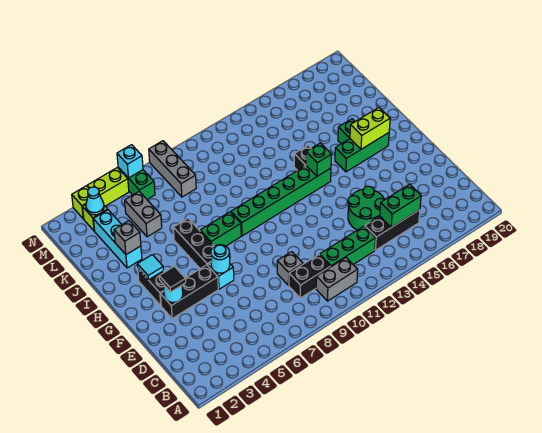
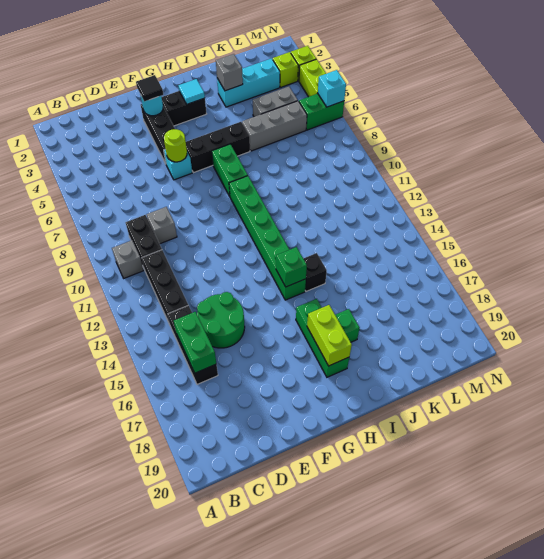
grey 1x2 brick [316,258,358,301] -> grey 1x1 brick [112,240,144,278]
green 1x3 brick [320,226,376,267] -> black 1x3 brick [142,250,188,322]
cyan 1x1 round brick [211,245,230,273] -> lime 1x1 round brick [164,129,187,162]
grey 1x3 brick [149,141,196,197] -> grey 1x3 brick moved to [242,101,307,151]
cyan 1x1 cone [86,187,104,215] -> none

